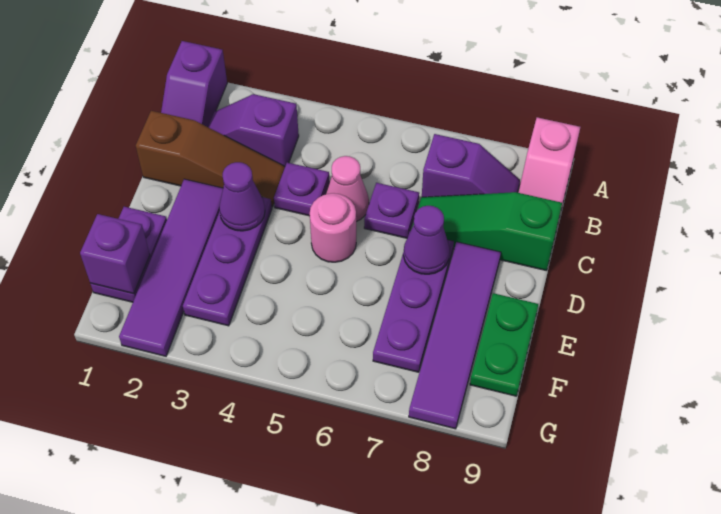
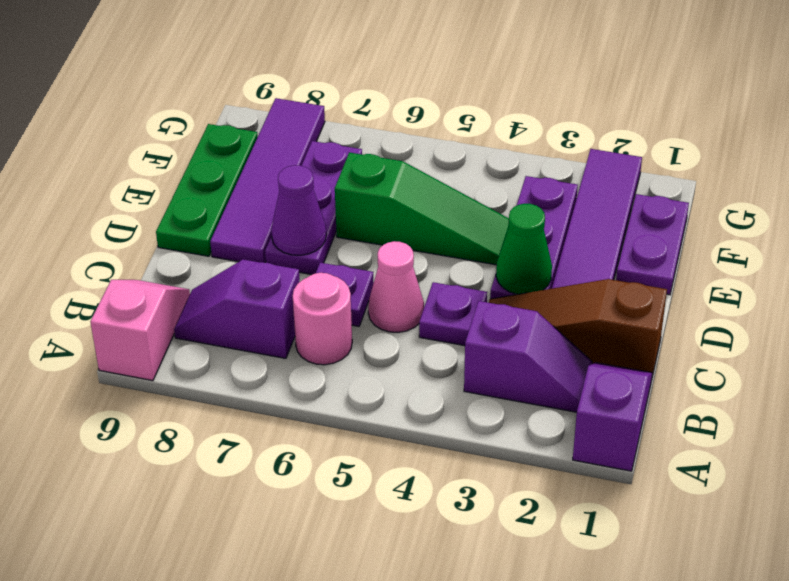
green 1x3 slope [412,192,563,271] -> green 1x3 slope moved to [335,152,509,265]
purple 1x1 cone [219,162,265,231] -> green 1x1 cone [496,204,552,294]
pink 1x1 round brick [310,193,356,262] -> pink 1x1 round brick moved to [293,273,352,365]
green 1x2 plate [470,293,538,396] -> green 1x3 plate [156,124,258,256]
purple 1x1 brick [80,214,150,294] -> none

